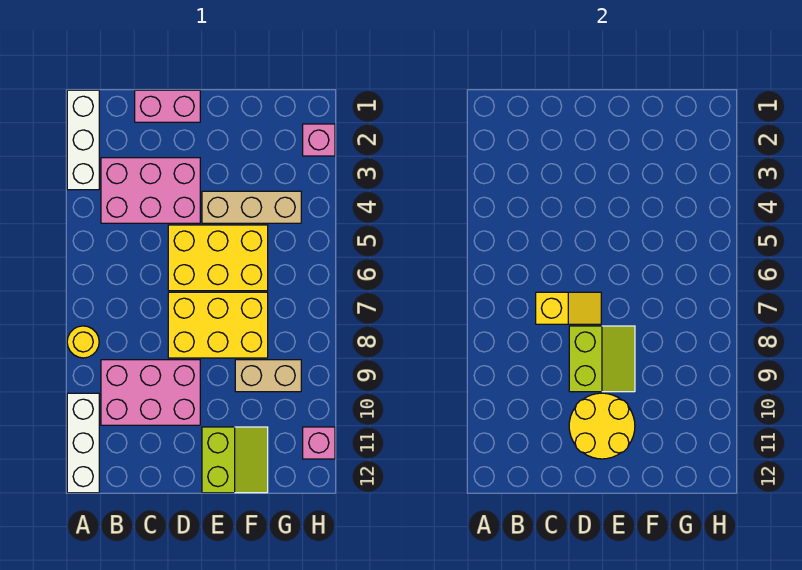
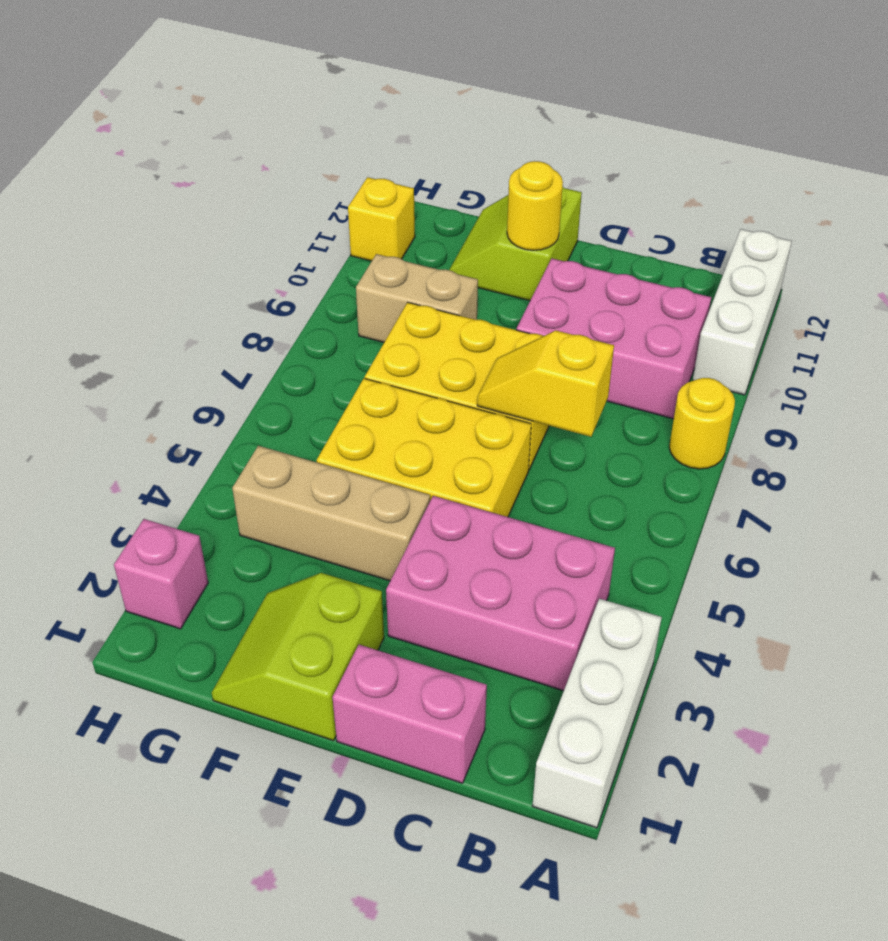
lime 2x2 slope [569,326,635,392] -> lime 2x2 slope moved to [212,573,384,741]
yellow 2x2 round brick [569,393,635,459] -> yellow 1x1 round brick [507,161,563,250]
pink 1x1 brick [303,427,335,459] -> yellow 1x1 brick [348,177,415,261]

